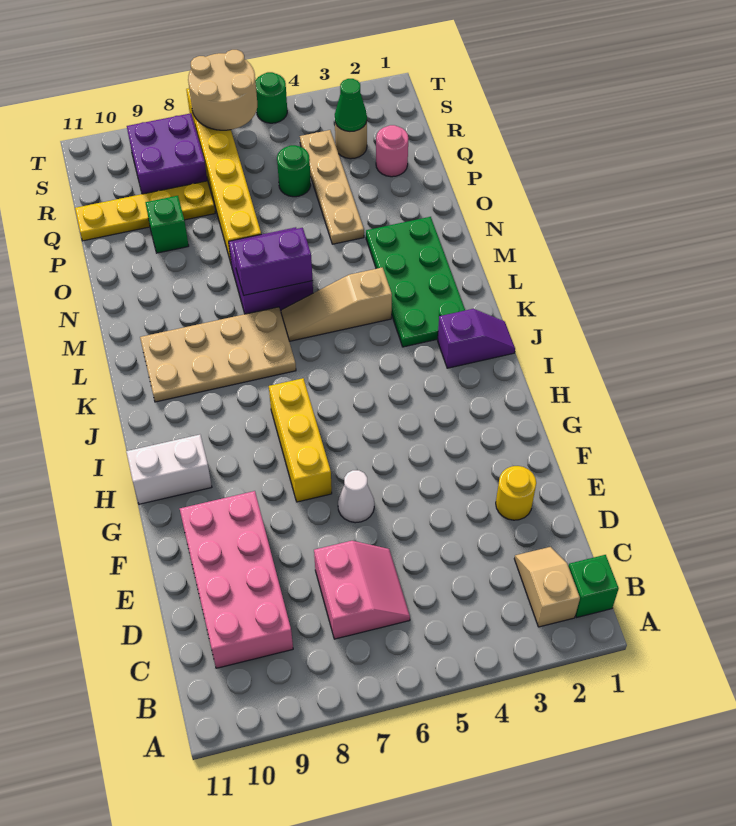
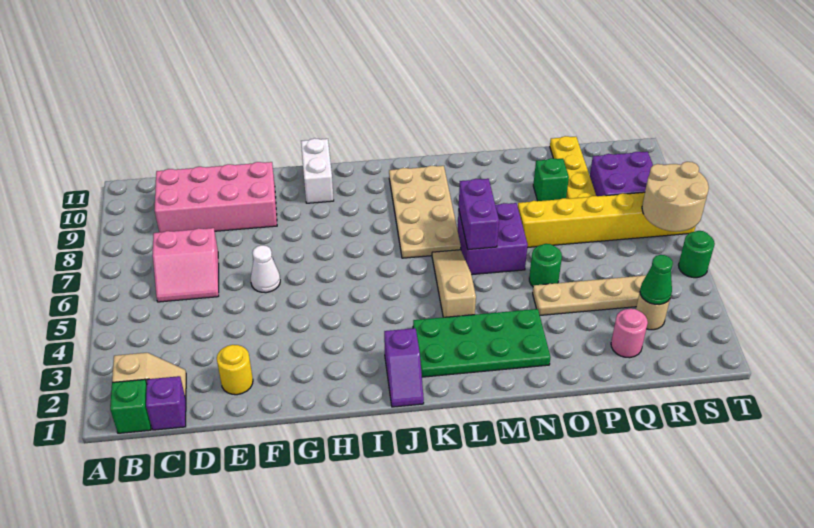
none -> purple 1x1 brick [146,376,186,430]
yellow 1x3 brick [269,378,332,502] -> none
green 1x1 round brick [277,145,311,197] -> green 1x1 round brick moved to [529,244,562,286]

